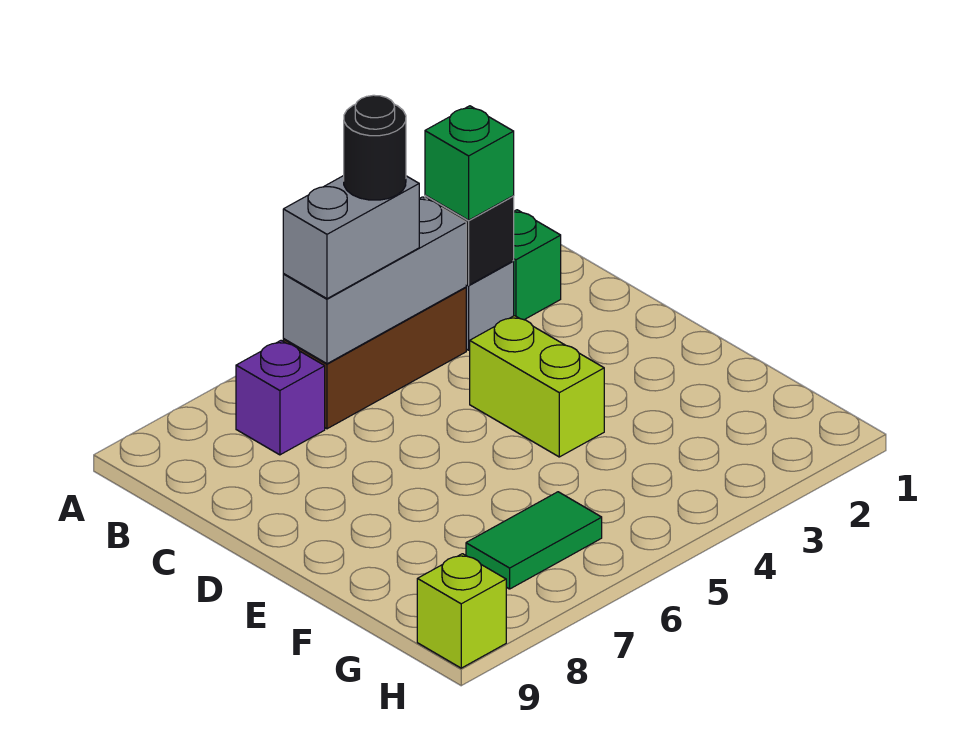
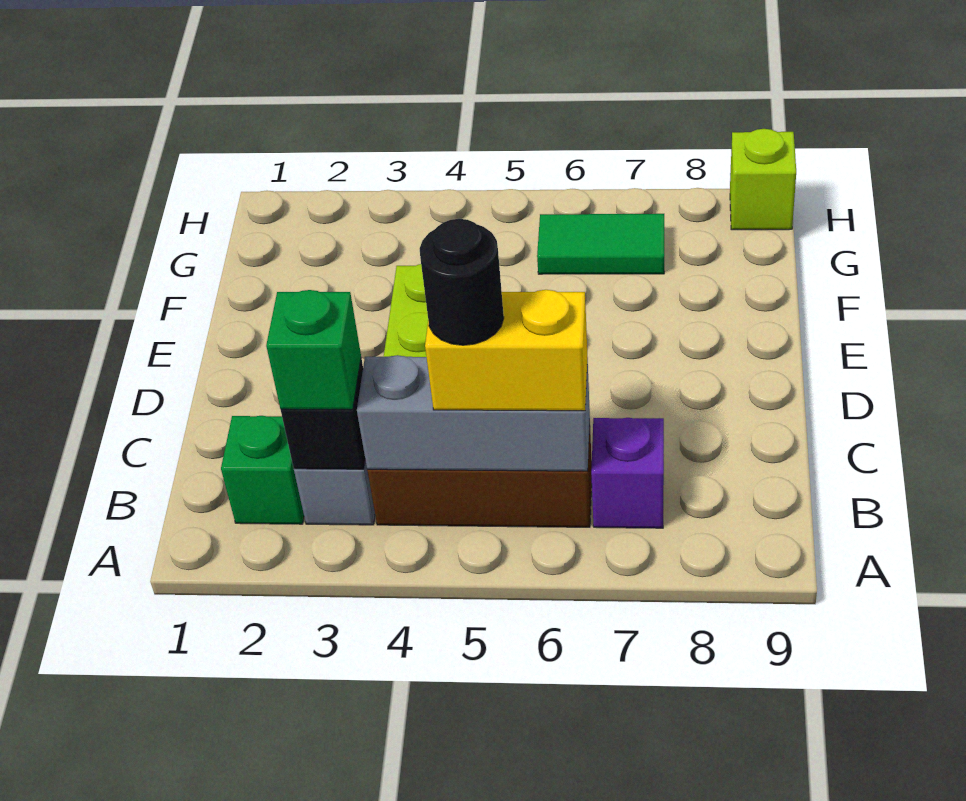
grey 1x2 brick [283,176,419,299] -> yellow 1x2 brick [425,290,587,411]

